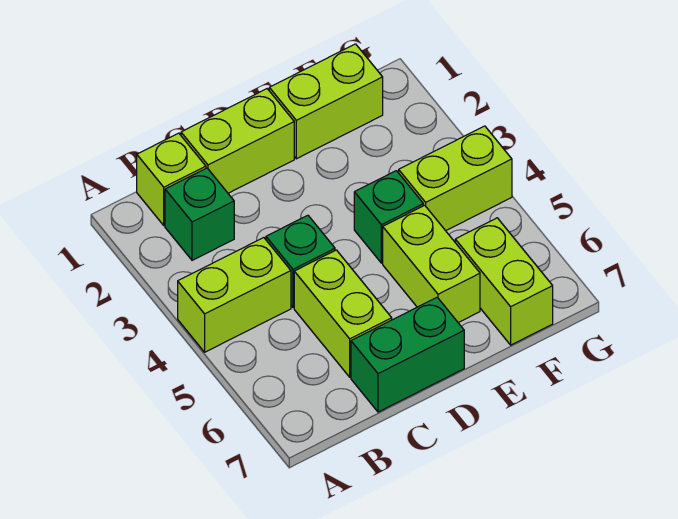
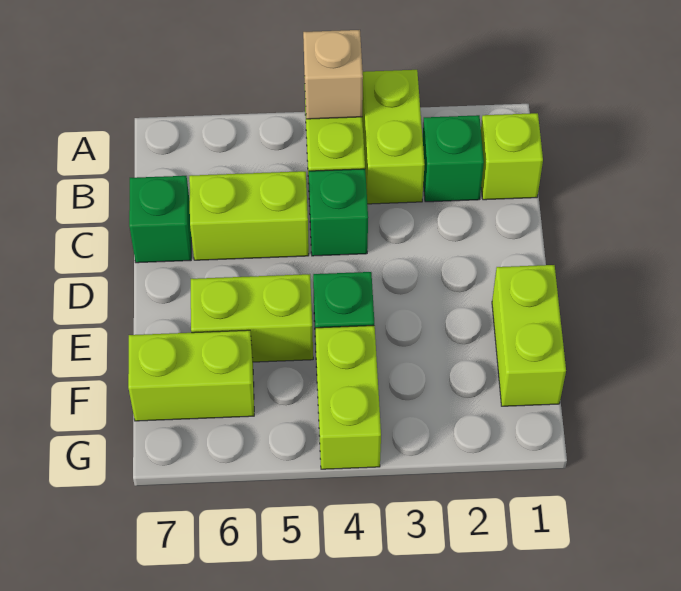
none -> tan 1x1 brick [303,30,363,119]
lime 1x2 brick [181,89,294,193] -> lime 1x2 brick moved to [362,70,425,204]
green 1x2 brick [351,297,464,412] -> green 1x1 brick [129,176,191,263]

